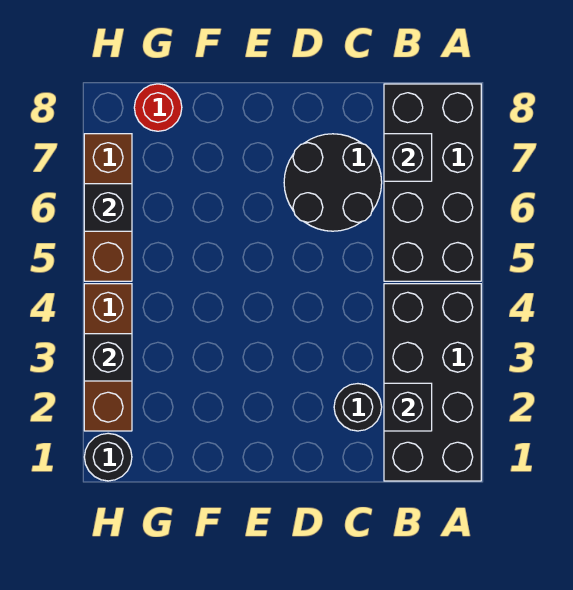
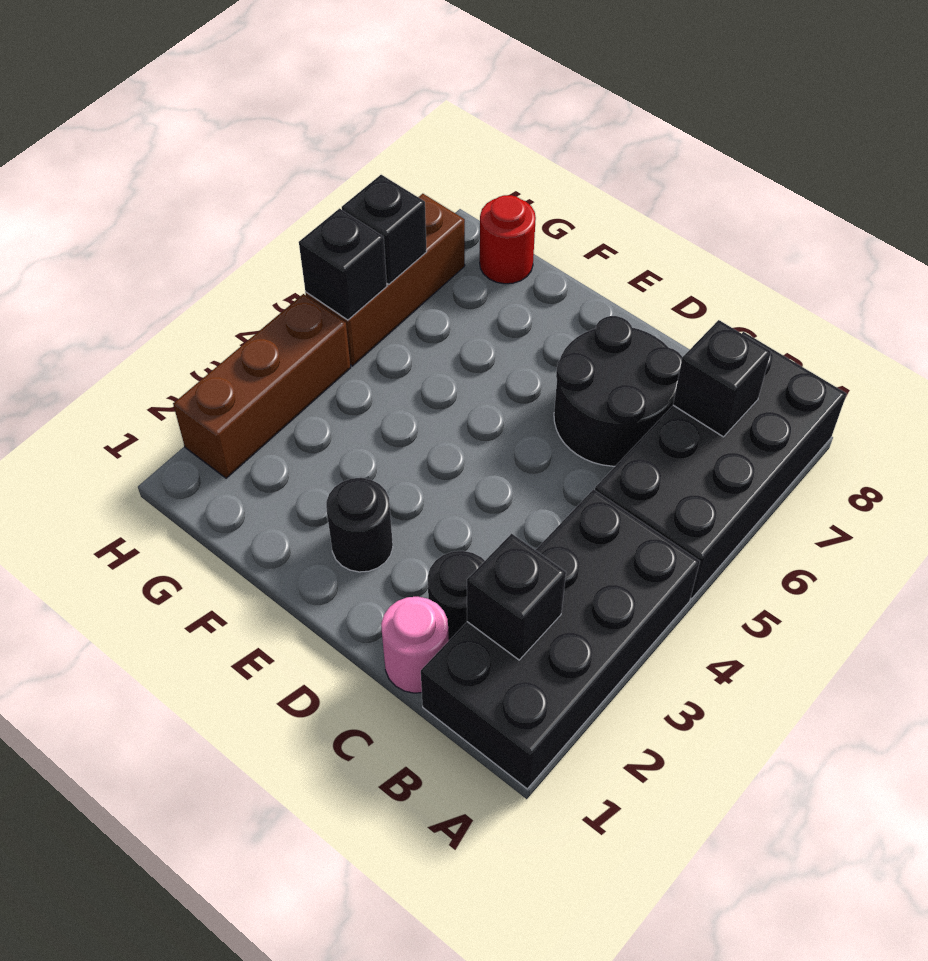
none -> pink 1x1 round brick [381,597,449,693]
black 1x1 round brick [84,433,132,481] -> black 1x1 round brick moved to [326,478,393,572]
black 1x1 brick [84,334,132,381] -> black 1x1 brick moved to [299,208,387,320]

